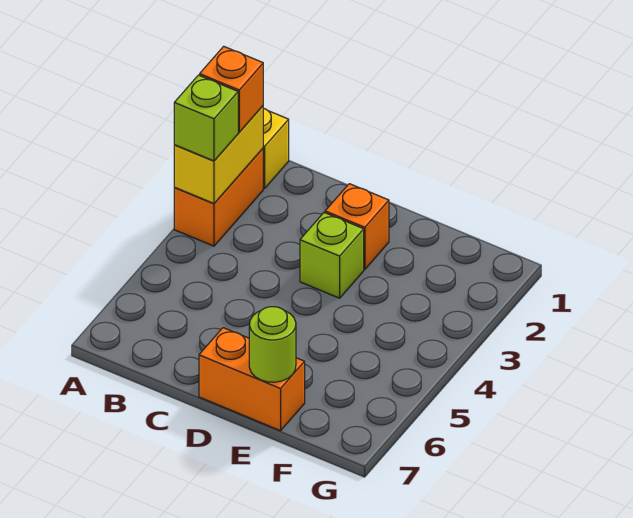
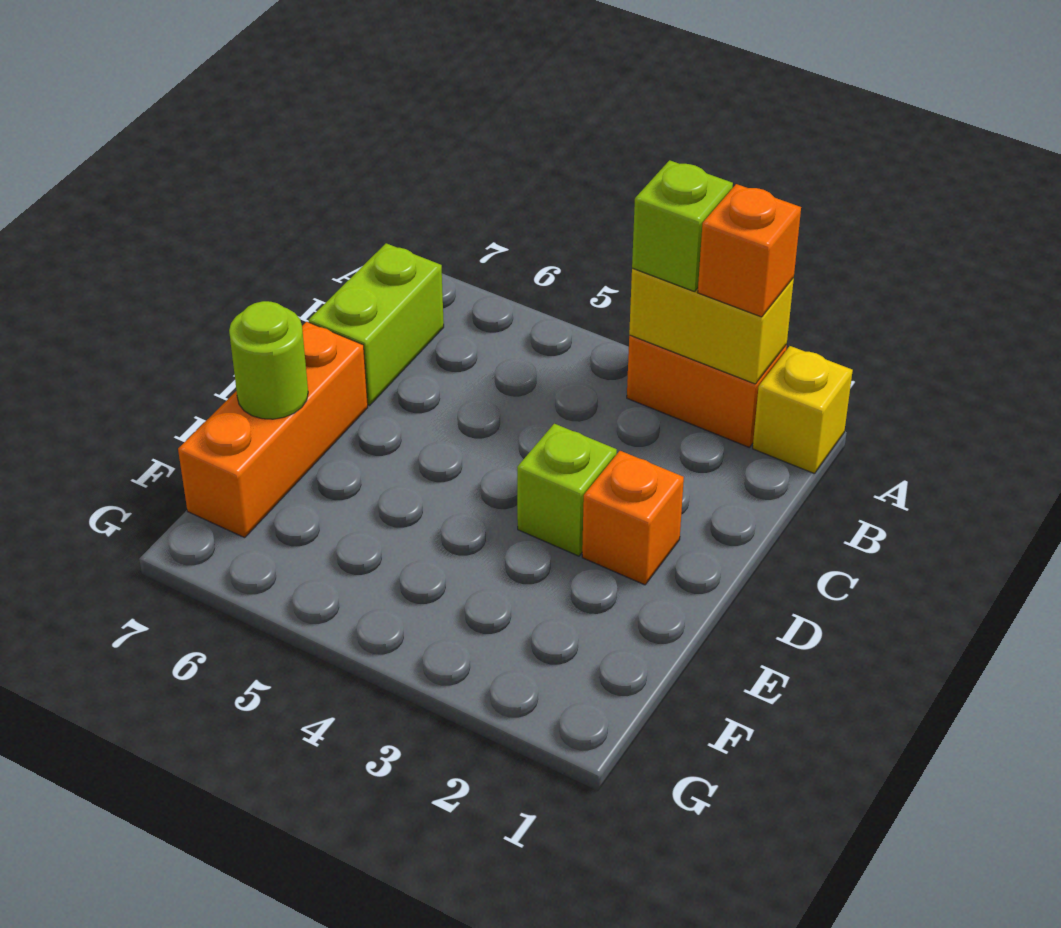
none -> lime 1x2 brick [309,243,444,405]
orange 1x2 brick [199,328,305,431] -> orange 1x3 brick [178,322,368,538]

